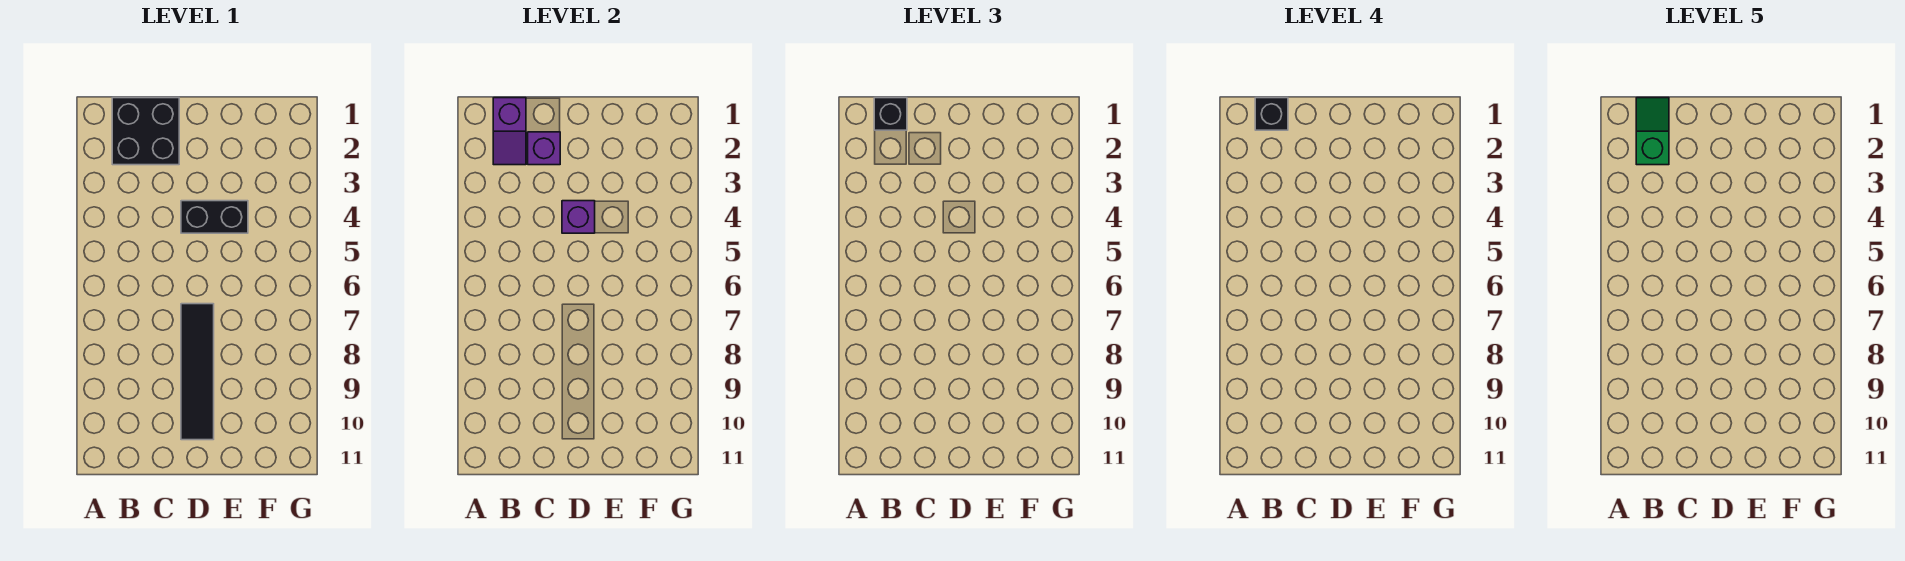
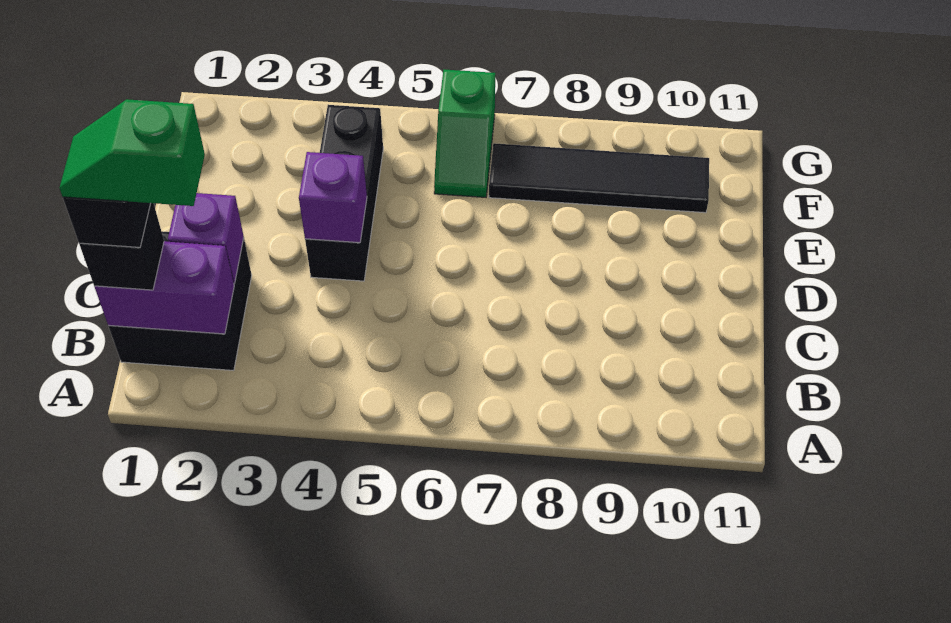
purple 1x2 slope [493,98,526,165] -> purple 1x2 brick [94,241,234,334]
black 1x2 brick [181,201,248,233] -> black 1x3 brick [305,105,383,281]
black 1x4 tile [181,304,214,440] -> black 1x4 tile moved to [489,143,709,213]
none -> green 1x2 slope [434,69,495,197]

